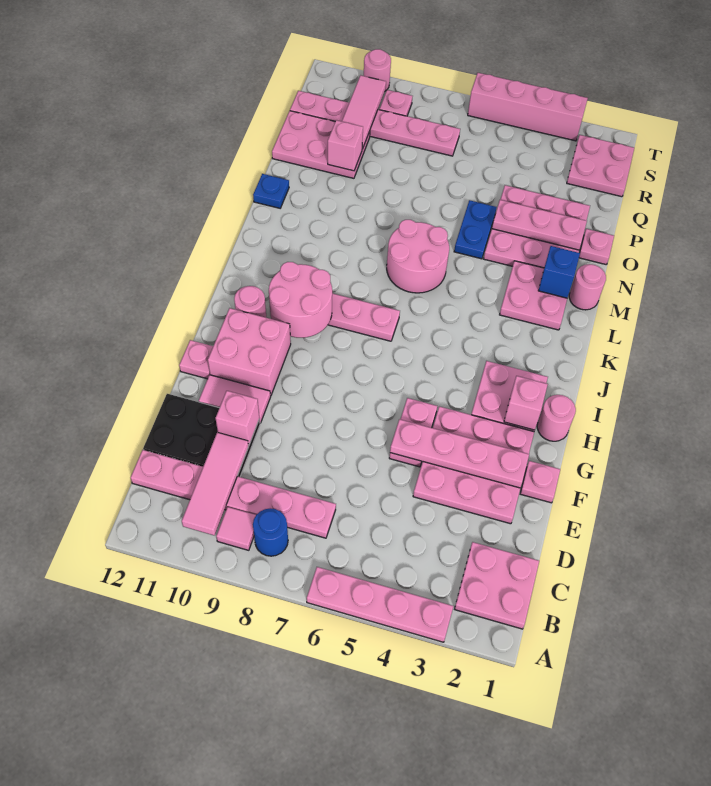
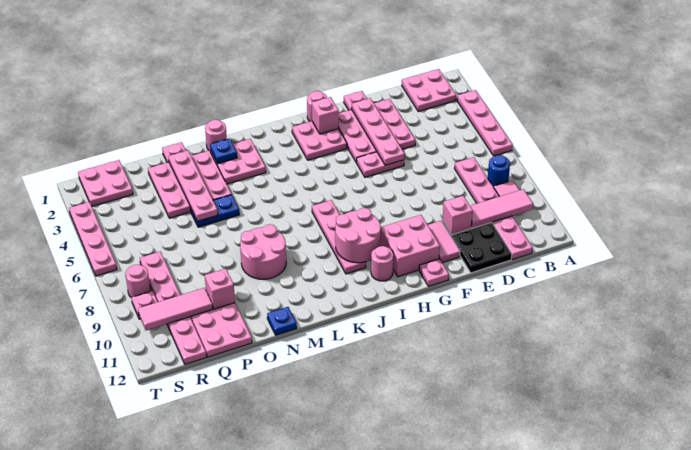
pink 2x2 round brick [387,220,449,293] -> pink 2x2 round brick moved to [240,224,286,279]
blue 1x1 brick [538,246,580,298] -> blue 1x1 plate [210,139,237,164]
pink 1x3 plate [492,200,587,250] -> pink 1x4 plate [168,150,218,221]
pink 1x4 brick [468,73,588,141] -> pink 1x4 plate [69,202,117,276]
pink 1x1 round brick [364,49,391,91] -> pink 1x1 round brick moved to [125,265,150,298]

